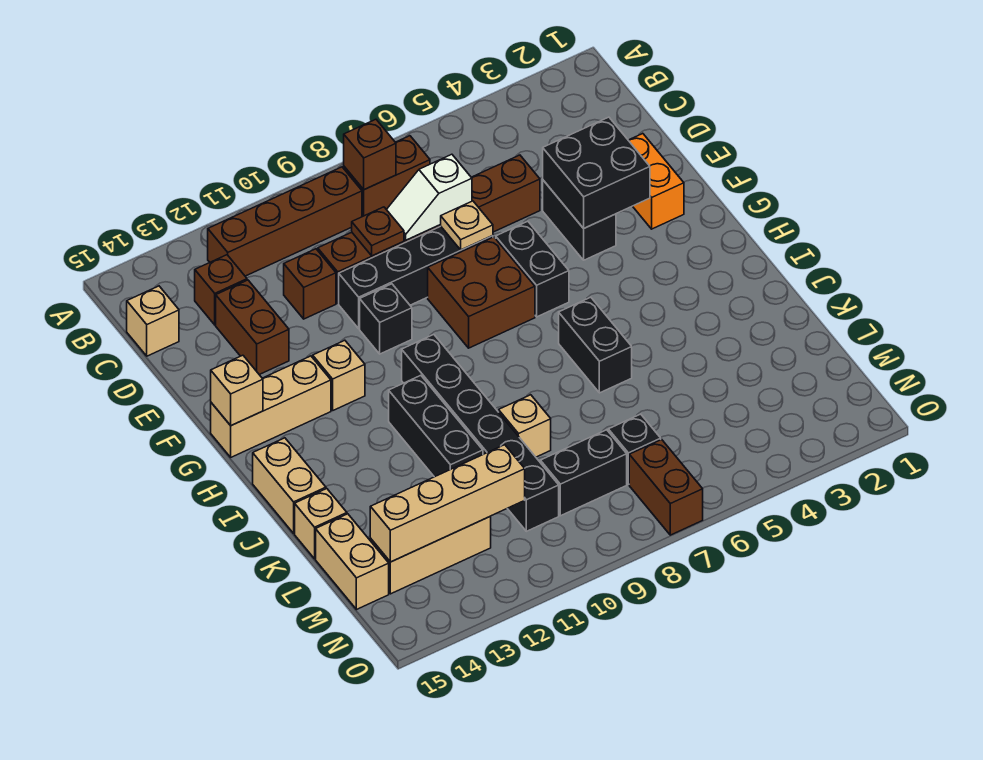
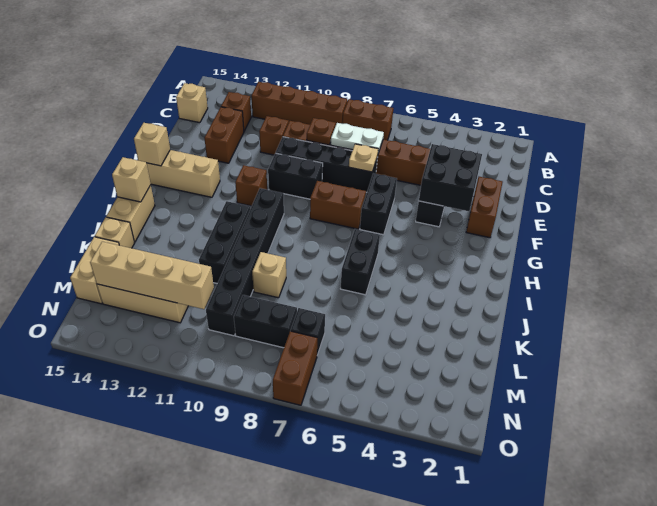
brown 1x1 brick [344,119,396,190] -> brown 1x1 brick moved to [235,165,267,206]
white 1x2 slope [387,154,472,240] -> white 1x2 plate [331,123,384,153]
orange 1x2 brick [628,134,684,229] -> brown 1x2 brick [466,177,503,238]
brown 2x2 brick [428,237,535,348] -> brown 1x2 brick [310,181,366,229]
black 1x1 brick [360,284,412,354] -> black 1x2 brick [268,153,323,199]
tan 1x1 brick [313,340,365,410] -> tan 1x1 brick moved to [112,157,151,202]

